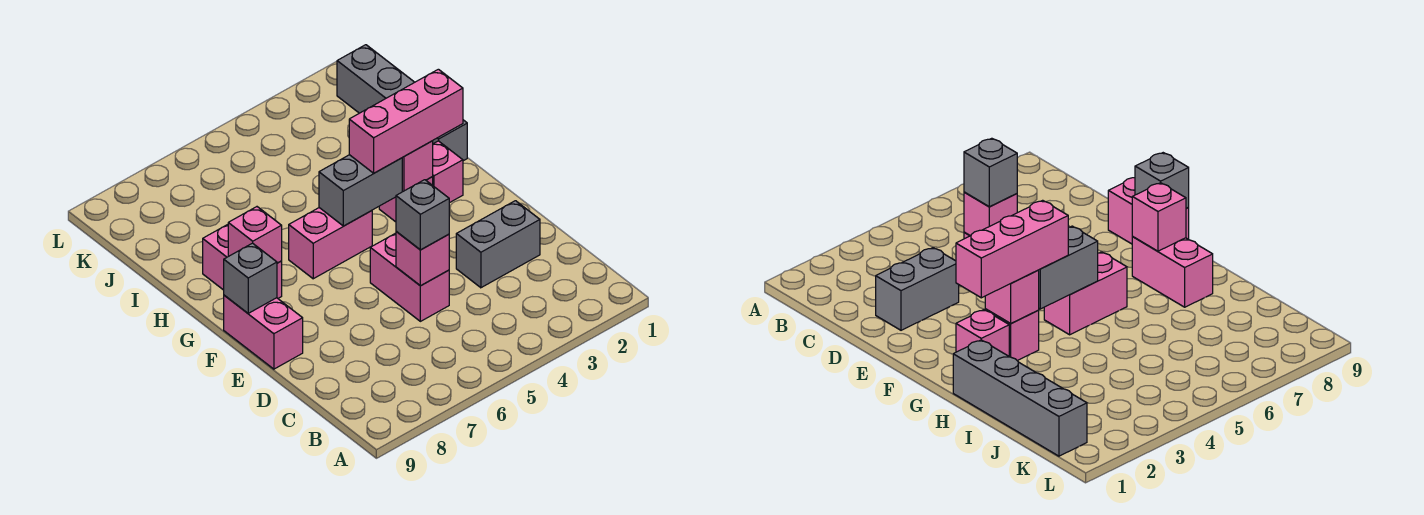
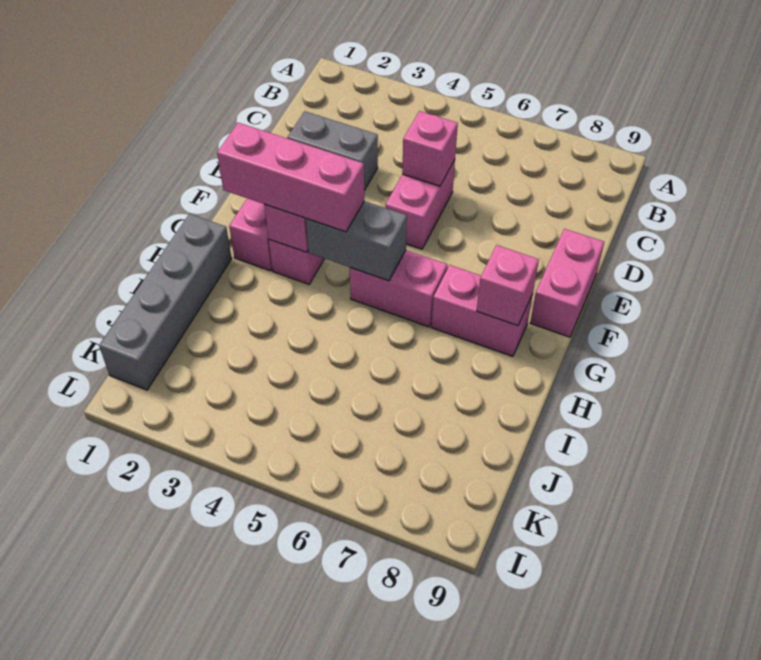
grey 1x1 brick [396,180,449,250] -> none
grey 1x1 brick [224,243,277,313] -> none
pink 1x2 brick [203,225,282,298] -> pink 1x2 brick turned to [432,265,533,356]

